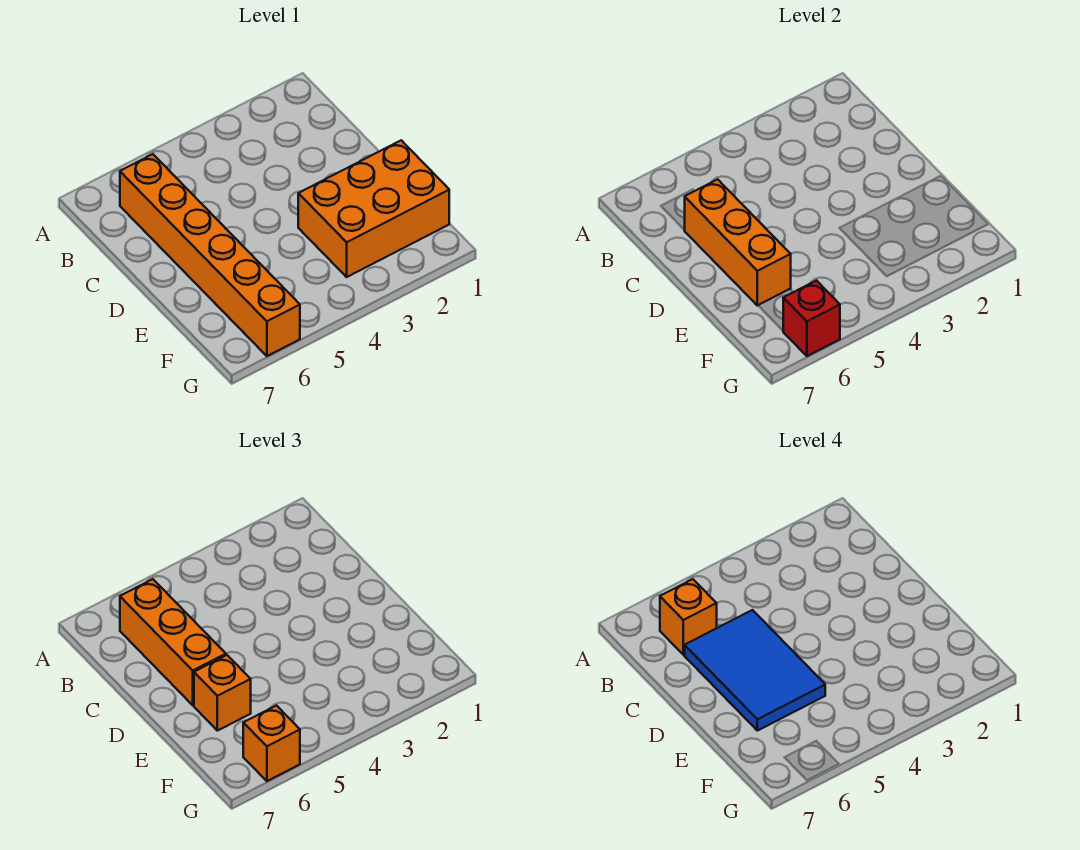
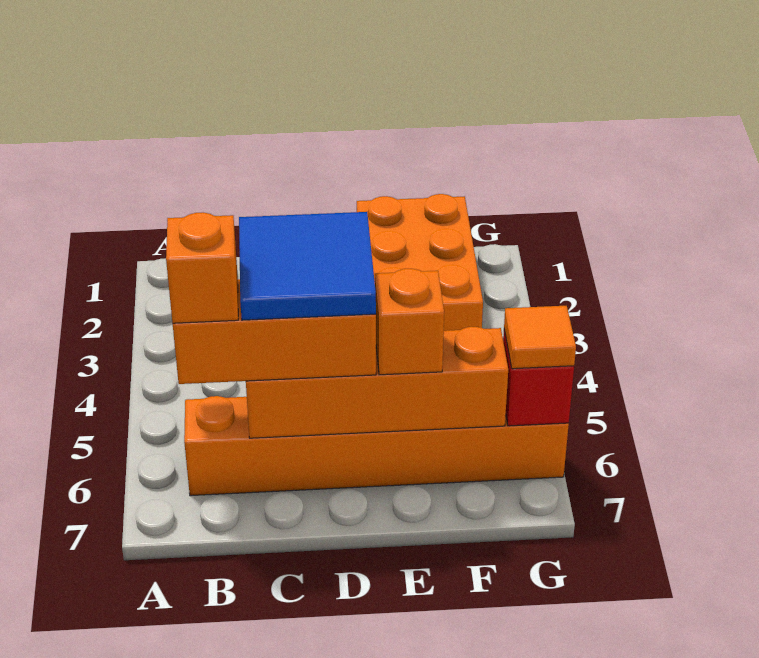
blue 2x3 tile [685,610,825,731] -> blue 2x2 tile [239,212,376,320]
orange 1x3 brick [685,179,791,306] -> orange 1x4 brick [246,327,508,438]
orange 1x1 brick [243,706,300,781] -> orange 1x1 tile [504,306,576,369]

